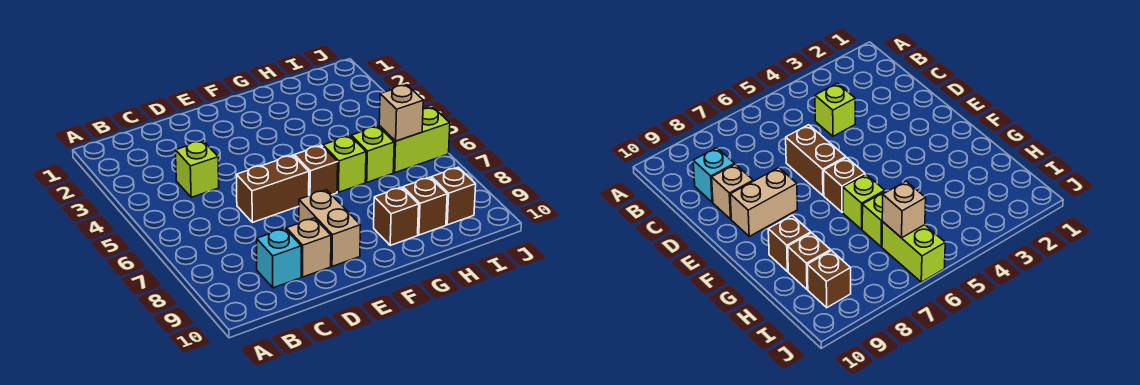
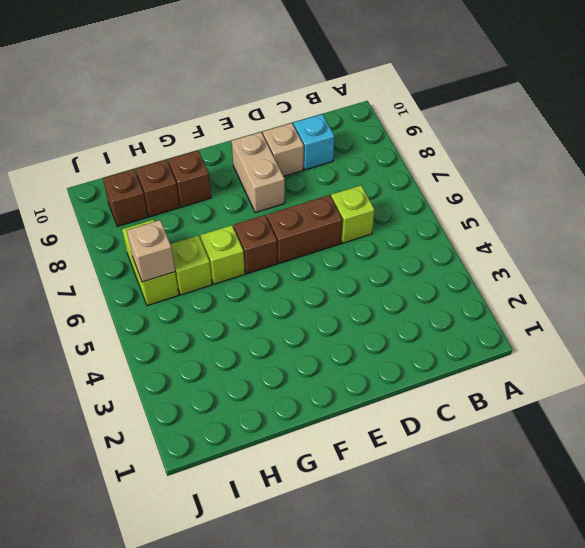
lime 1x1 brick [176,141,219,197] -> lime 1x1 brick moved to [331,185,375,243]
lime 1x2 brick [379,107,450,173] -> lime 1x2 brick turned to [122,220,179,306]

